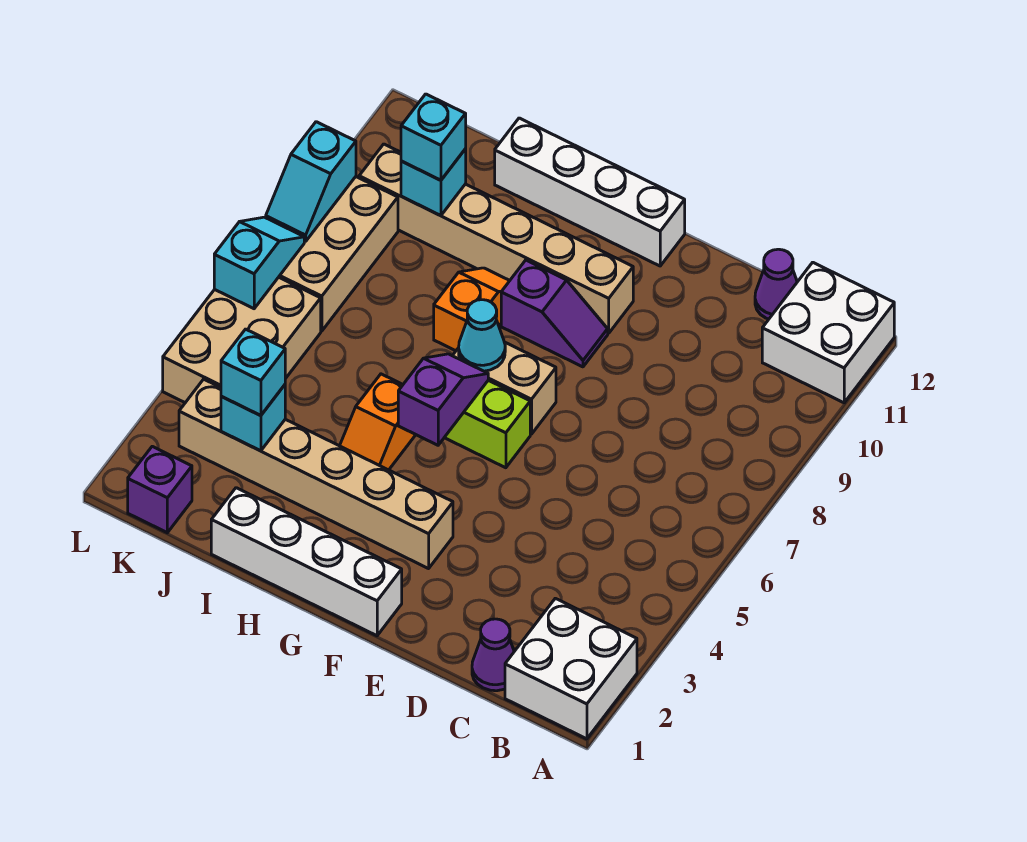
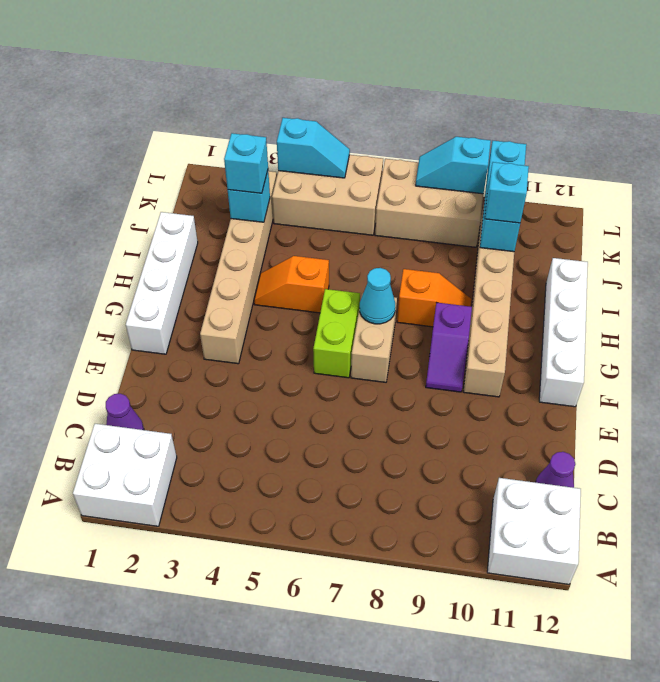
purple 1x2 slope [398,354,488,445] -> none
cyan 1x1 brick [401,149,466,216] -> cyan 1x3 brick [480,141,526,252]
purple 1x1 brick [128,446,192,533] -> none
cyan 1x2 slope [214,217,304,309] -> cyan 1x2 slope moved to [277,118,350,178]

